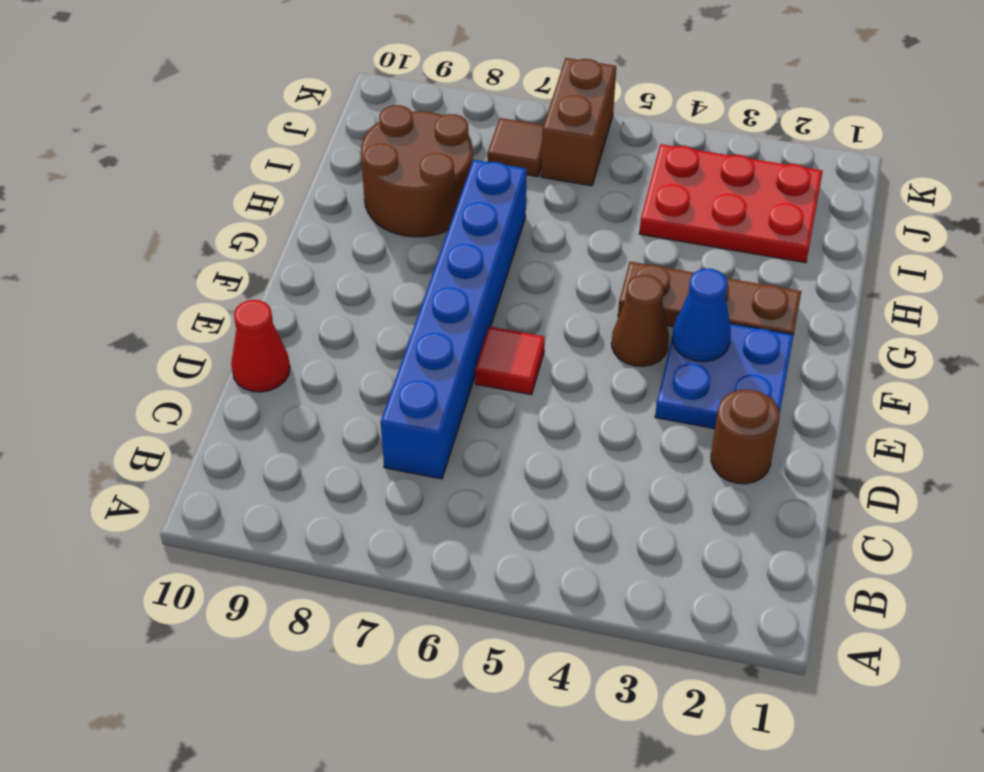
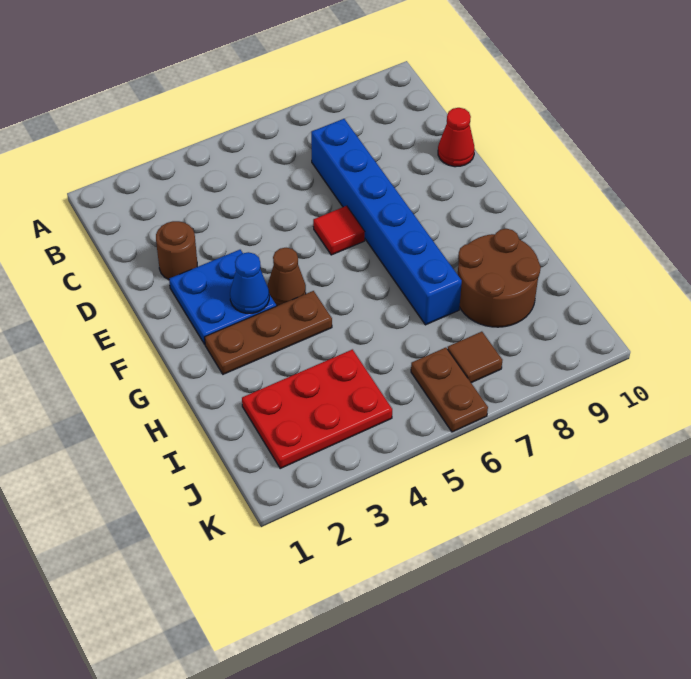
brown 1x2 brick [541,58,616,186] -> brown 1x2 plate [411,348,488,432]

